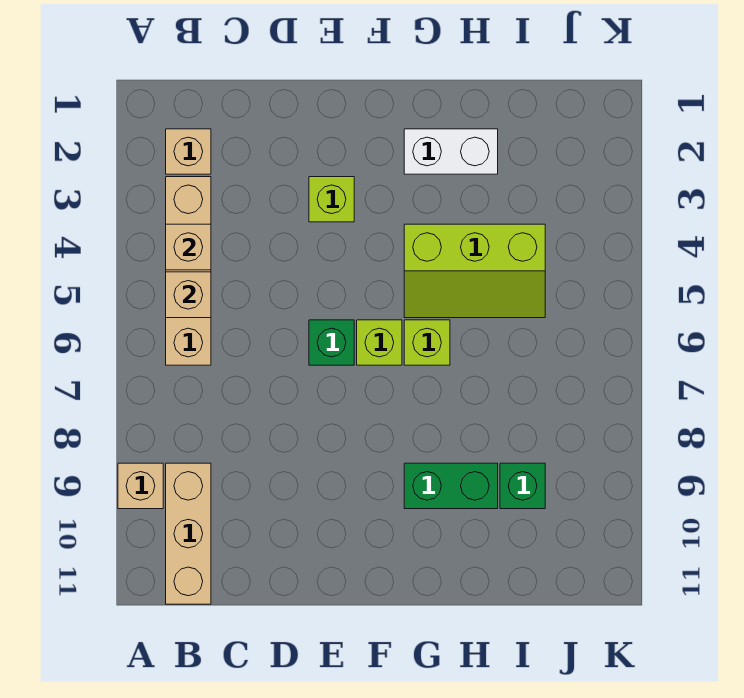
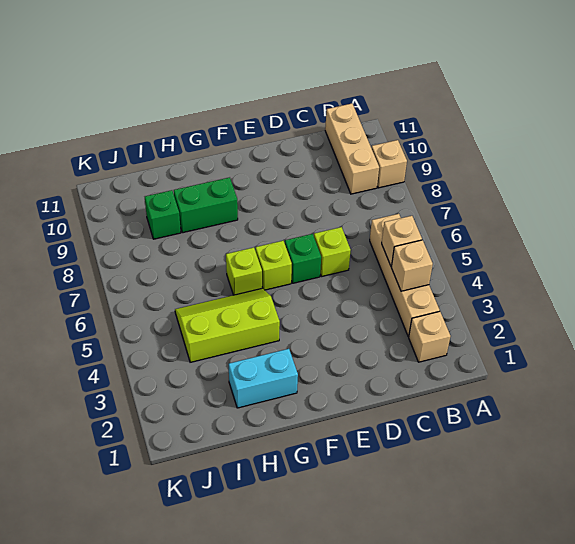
lime 1x1 brick [309,177,354,222] -> lime 1x1 brick moved to [314,227,351,276]
white 1x2 brick [404,129,498,174] -> cyan 1x2 brick [229,349,298,408]

